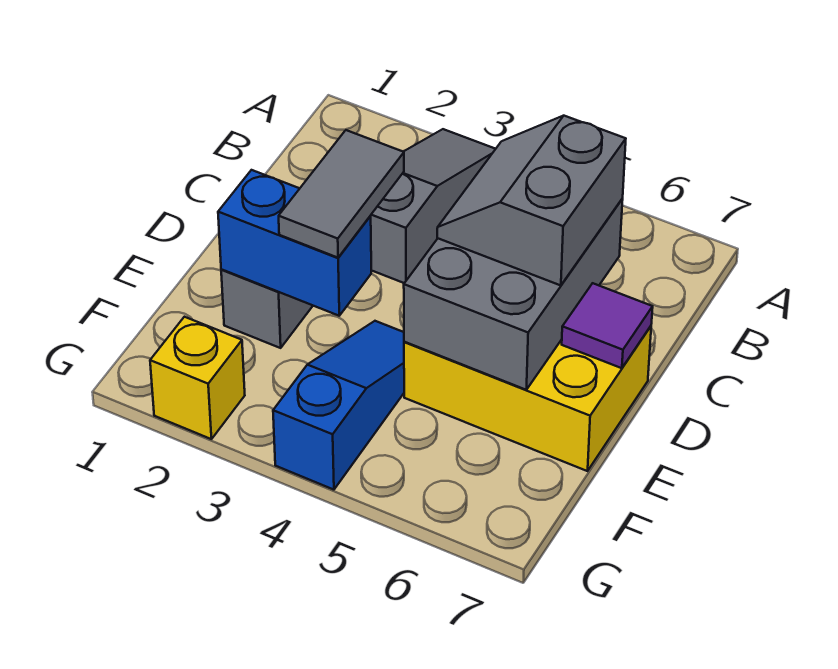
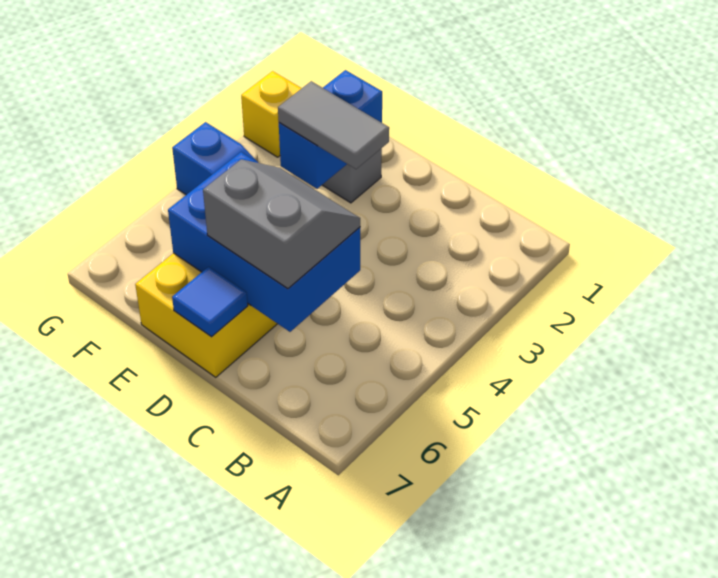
grey 1x3 slope [370,129,495,283] -> none
grey 2x3 brick [404,199,623,390] -> blue 2x3 brick [168,152,360,332]
purple 1x1 tile [562,283,653,368] -> blue 1x1 tile [172,267,248,337]

